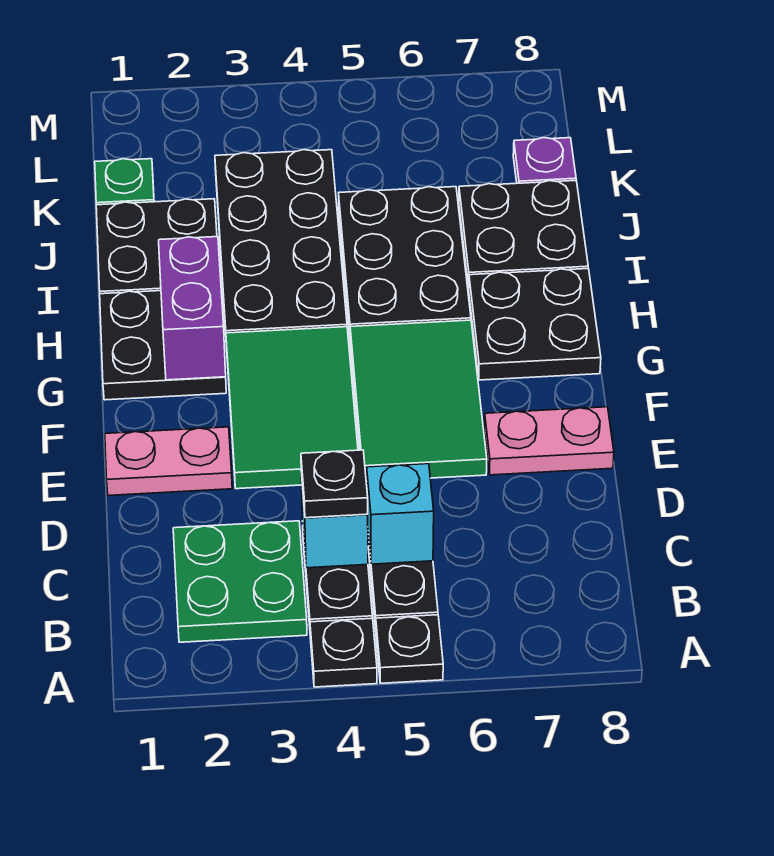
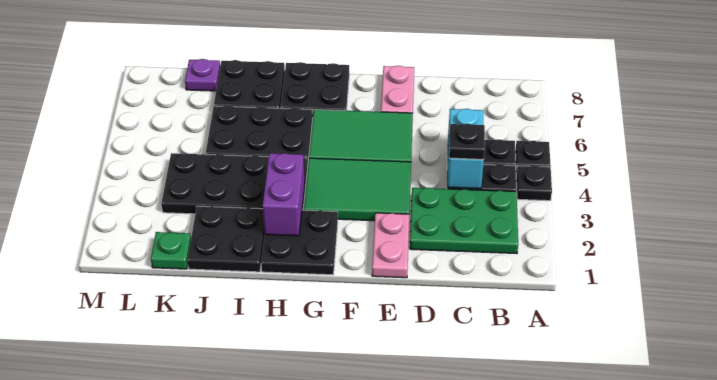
green 2x2 plate [173,521,307,642] -> green 2x3 plate [410,188,518,254]
purple 1x2 brick [159,237,226,380] -> purple 1x2 brick turned to [262,153,305,236]

